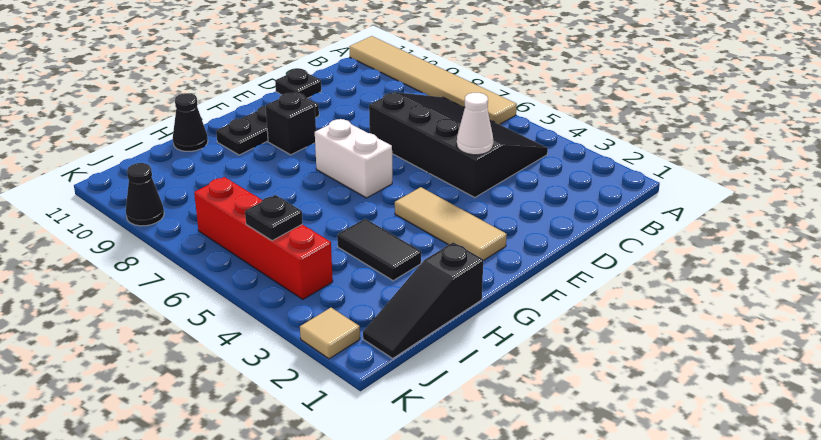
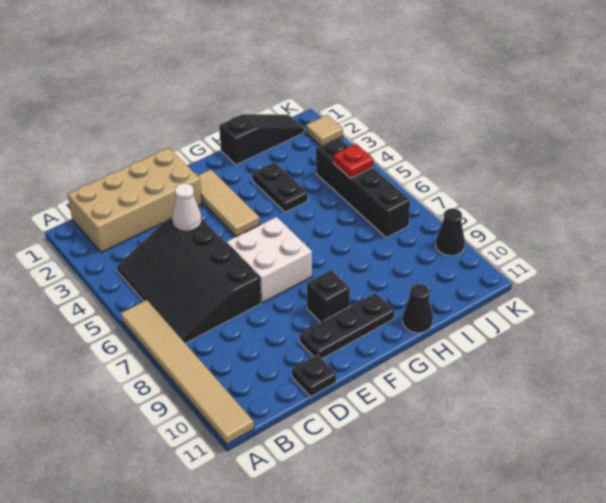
none -> tan 2x4 brick [68,148,202,253]
white 1x2 brick [315,119,392,198] -> white 2x2 brick [227,217,312,303]
black 1x2 tile [337,219,421,281] -> black 1x2 plate [252,162,308,212]
red 1x4 brick [194,177,333,299] -> black 1x4 brick [316,137,410,238]
black 1x1 plate [245,195,302,241] -> red 1x1 plate [334,144,373,179]

